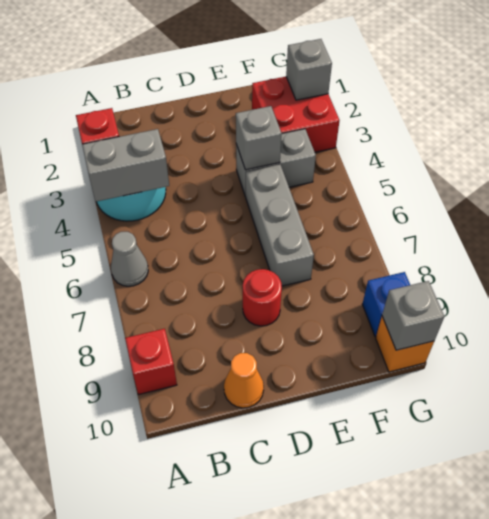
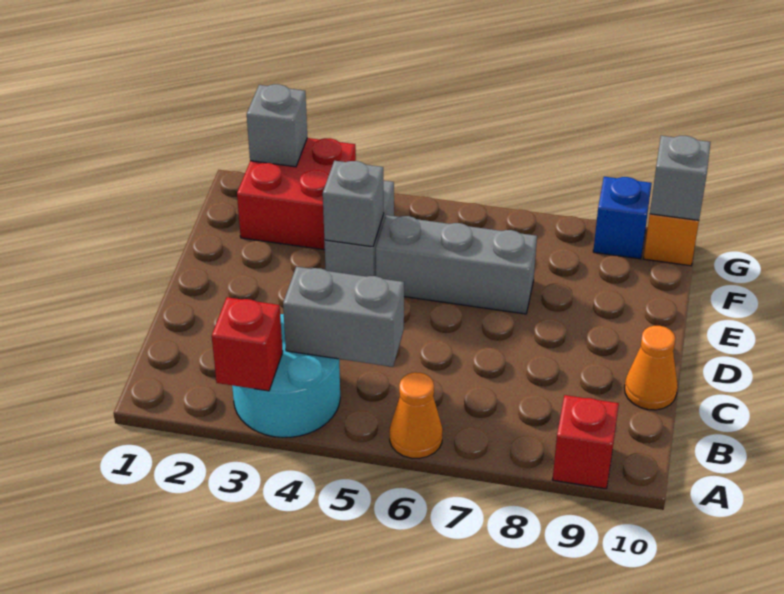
grey 1x2 brick [82,129,169,202] -> grey 1x2 brick turned to [283,267,404,367]
grey 1x1 cone [111,232,148,286] -> orange 1x1 cone [390,372,443,458]
red 1x1 round brick [243,269,282,326] -> none

